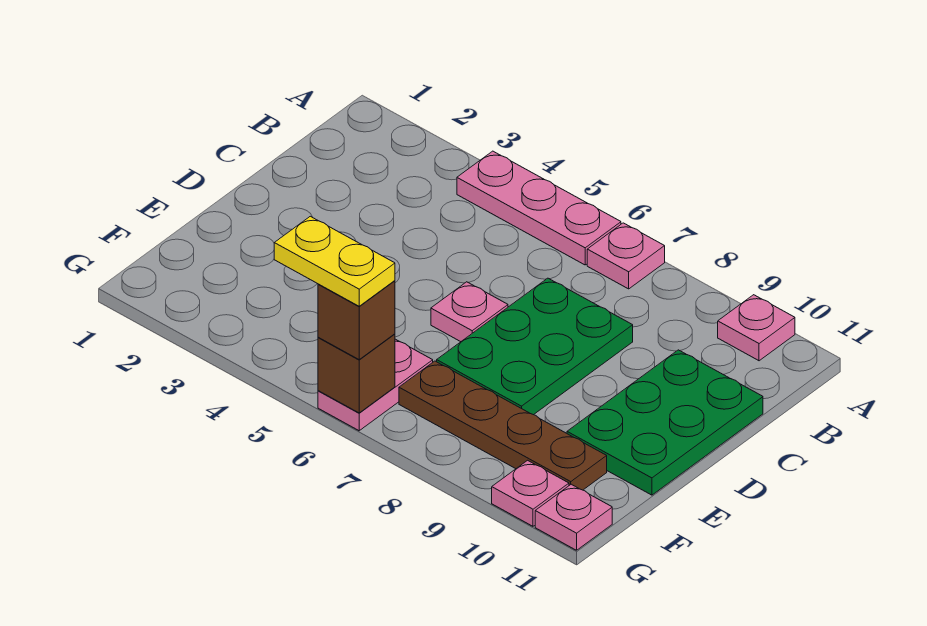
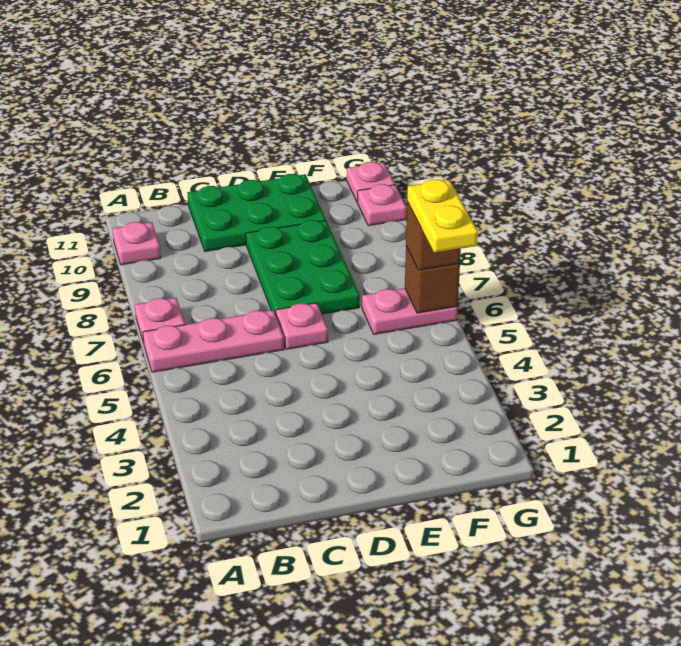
pink 1x3 plate [457,151,621,265] -> pink 1x3 plate turned to [143,310,284,372]
green 2x3 plate [437,278,633,415] -> green 2x3 plate turned to [246,220,360,315]
brown 1x4 plate [399,361,607,490] -> none

